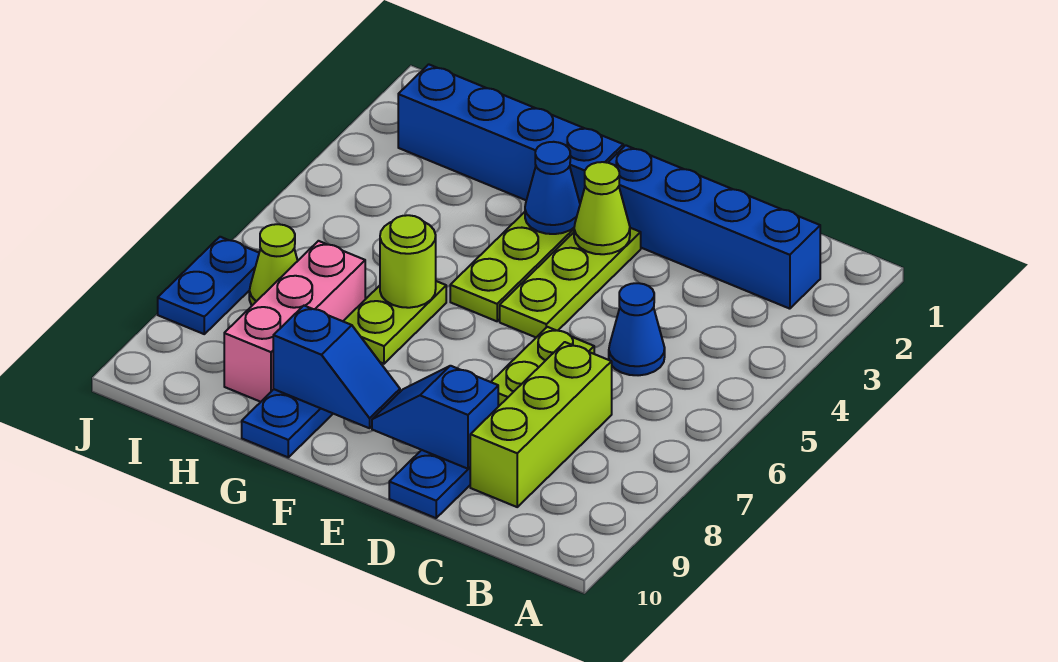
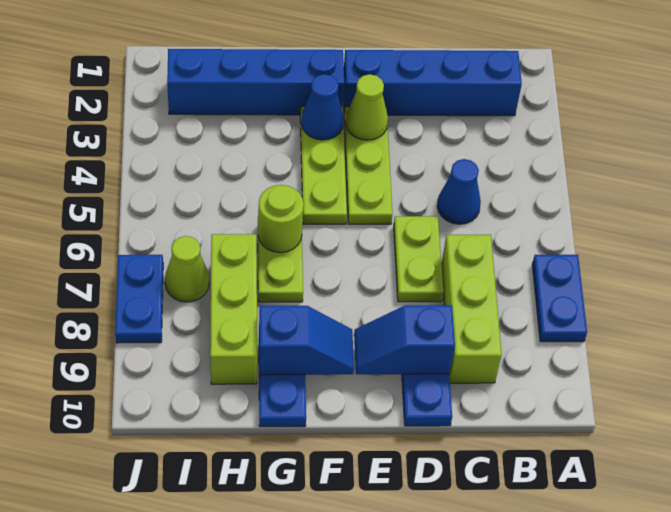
none -> blue 1x2 plate [532,255,587,342]
pink 1x3 brick [224,241,365,402] -> lime 1x3 brick [210,234,257,384]

